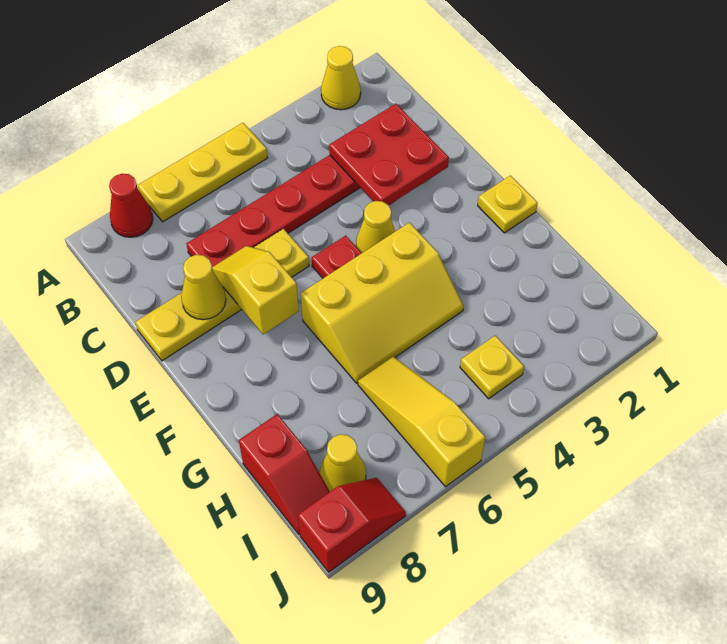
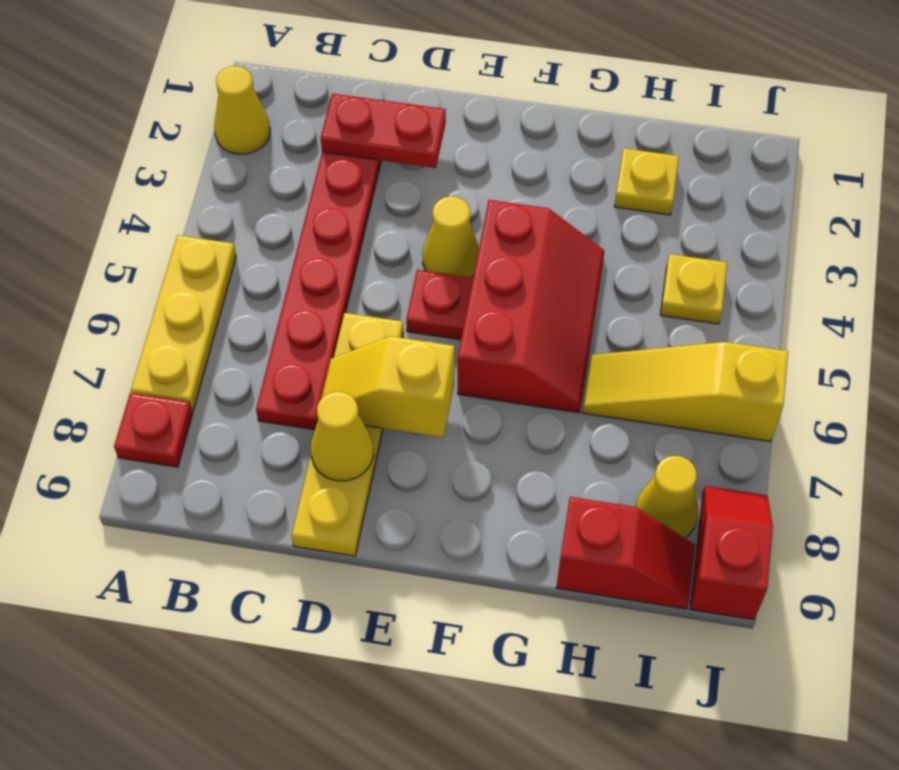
red 1x1 cone [109,174,153,237] -> red 1x1 plate [114,393,193,467]
red 2x2 plate [329,104,449,205] -> red 1x2 plate [321,94,446,168]
yellow 1x1 plate [478,176,538,233] -> yellow 1x1 plate moved to [614,148,679,215]
yellow 2x3 slope [301,222,464,383] -> red 2x3 slope [458,200,604,413]

